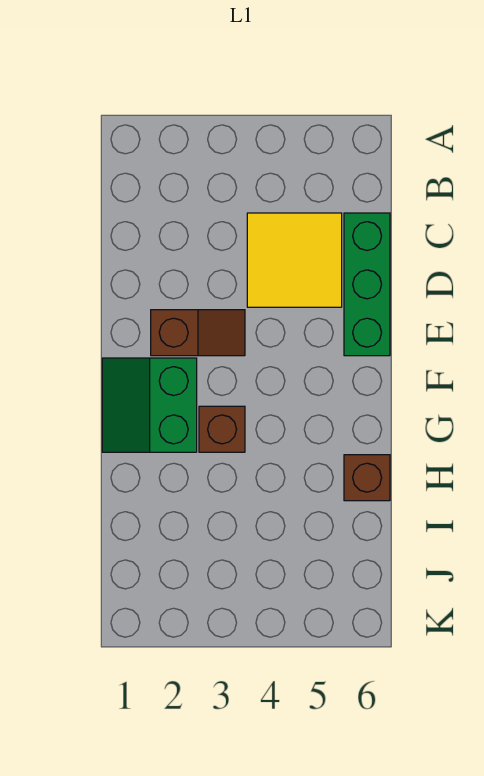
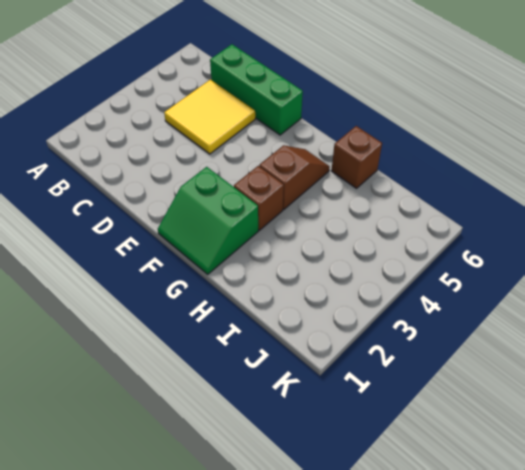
brown 1x2 slope [151,310,245,356] -> brown 1x2 slope moved to [259,145,330,209]

